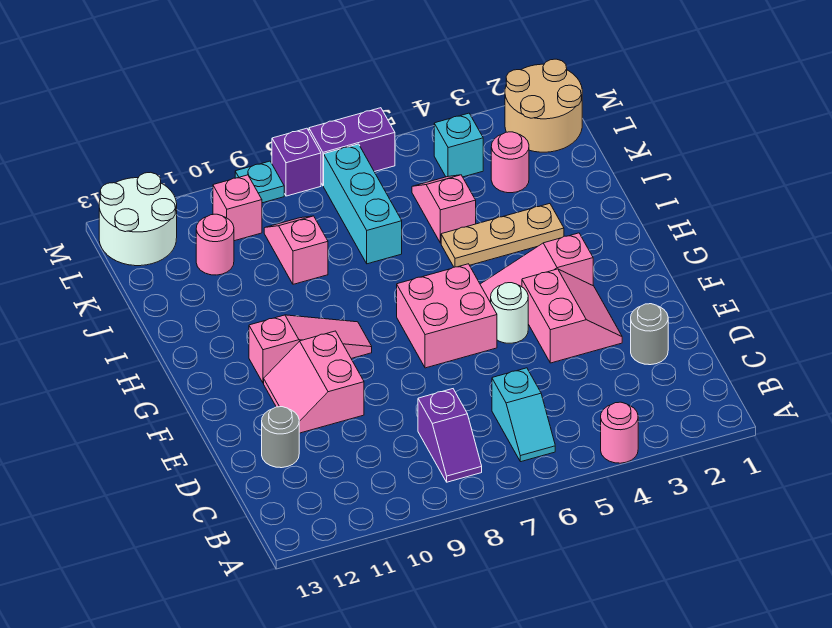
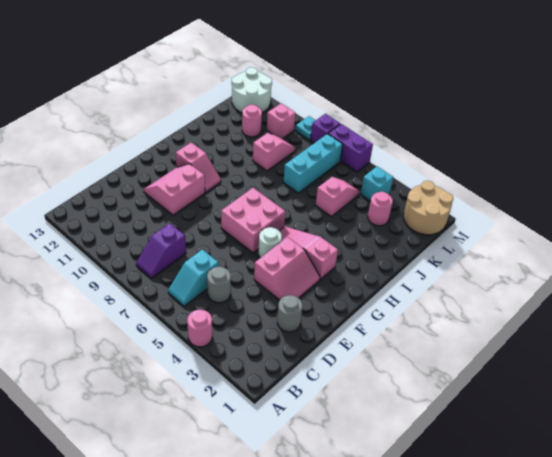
grey 1x1 round brick [262,407,299,468] -> grey 1x1 round brick moved to [207,267,231,303]
pink 1x3 slope [249,315,372,383] -> pink 1x2 slope [176,142,221,192]
tan 1x3 plate [441,204,564,267] -> none

